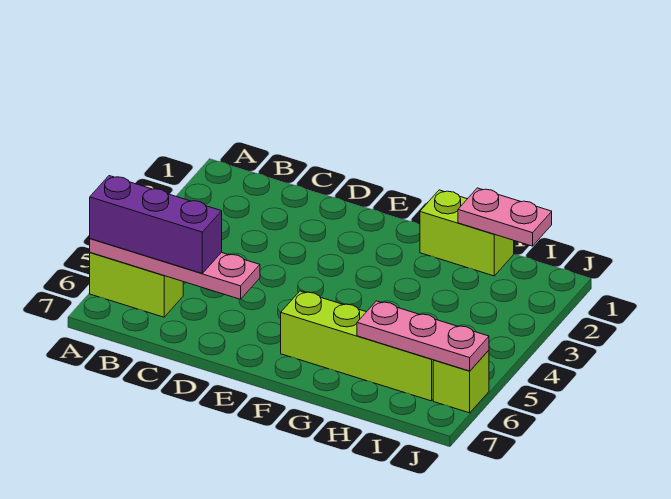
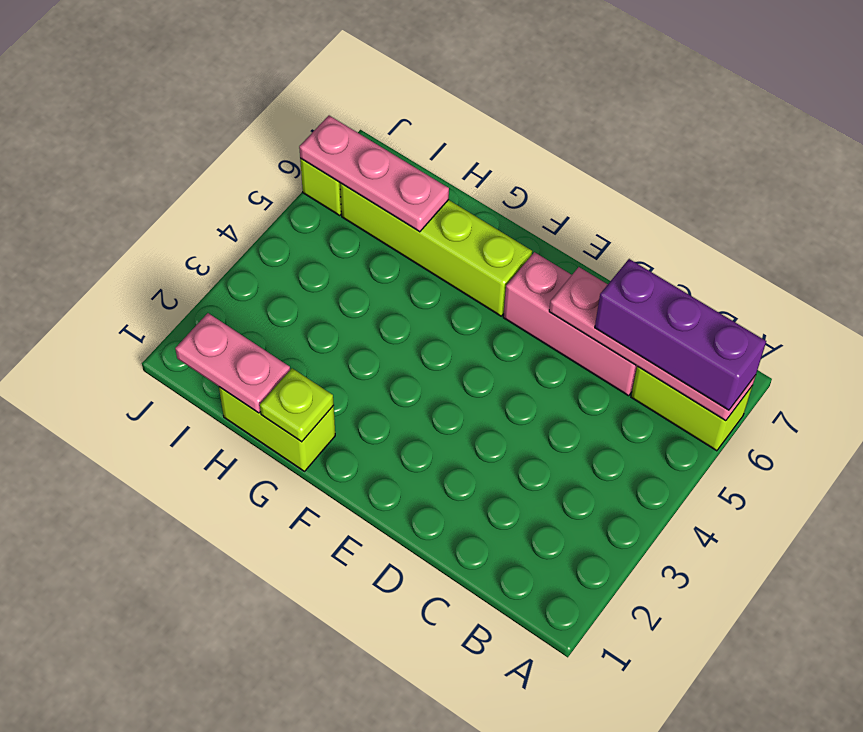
none -> pink 1x3 brick [503,252,637,396]
none -> lime 1x1 plate [260,368,334,442]

